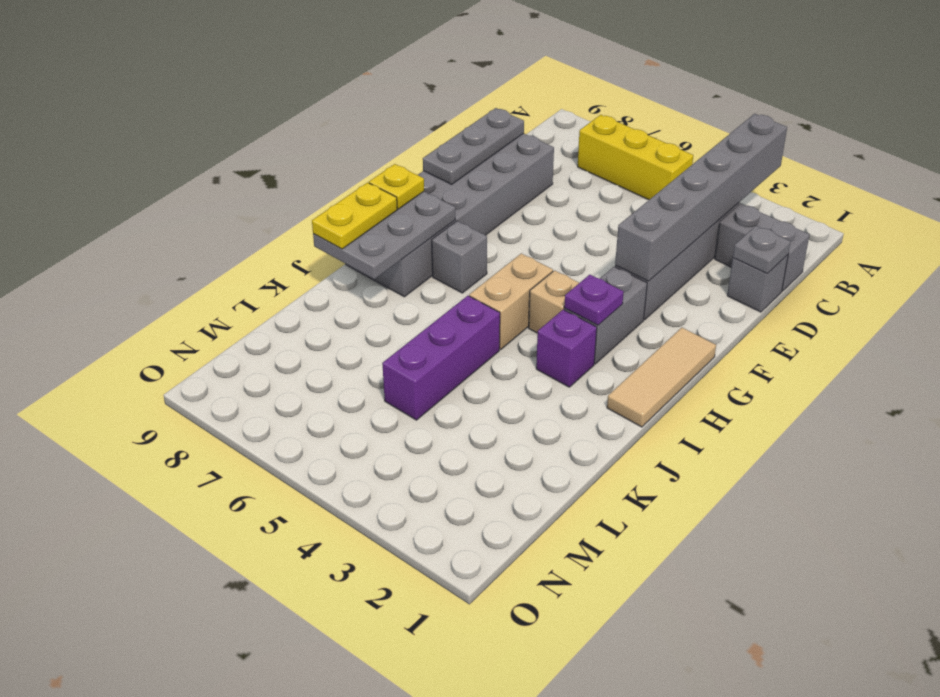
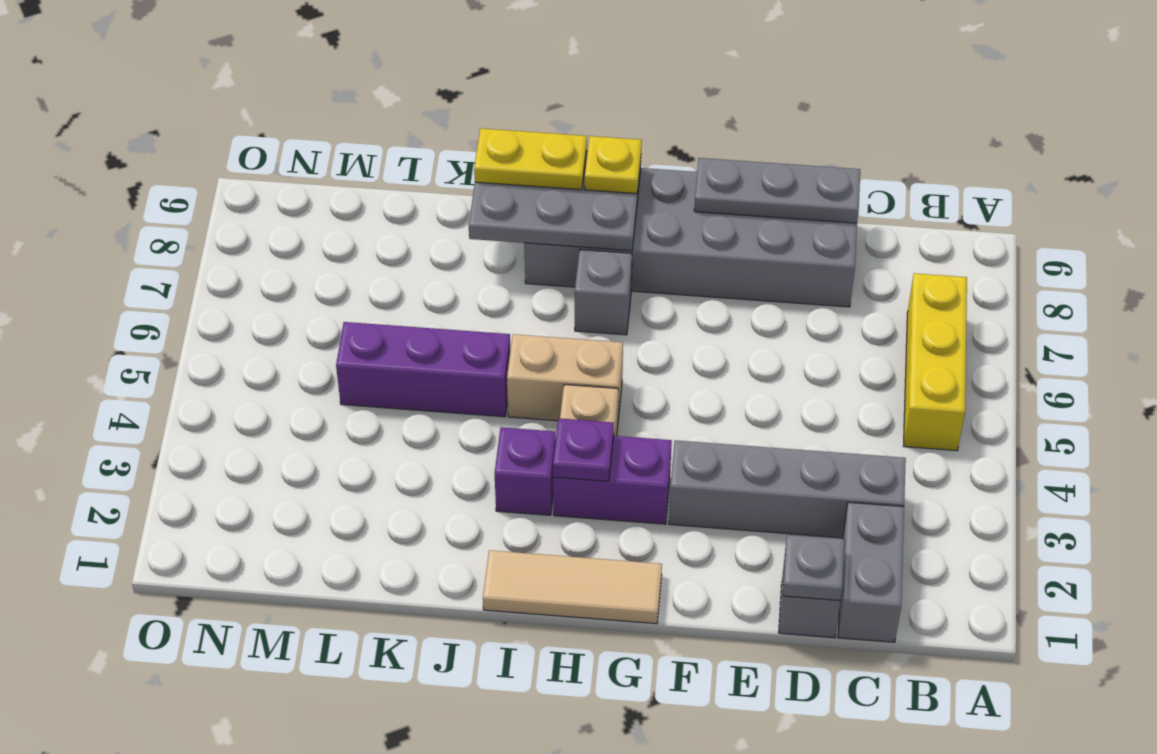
grey 1x6 brick [615,114,787,281] -> none
grey 1x2 brick [564,267,647,364] -> purple 1x2 brick [553,436,672,524]

